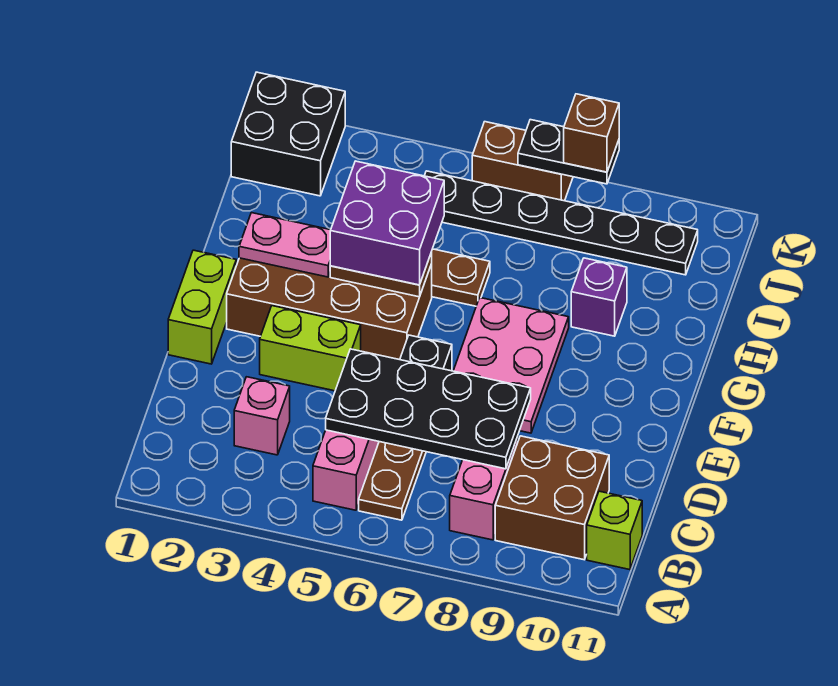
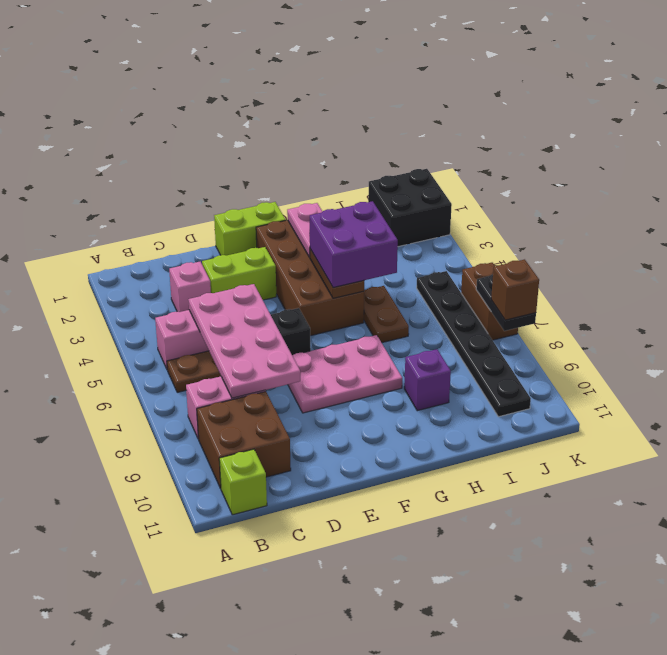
black 2x4 plate [326,349,531,469] -> pink 2x4 plate [188,284,300,398]
lime 1x2 brick [260,306,361,391] -> lime 1x2 brick turned to [202,247,276,300]

